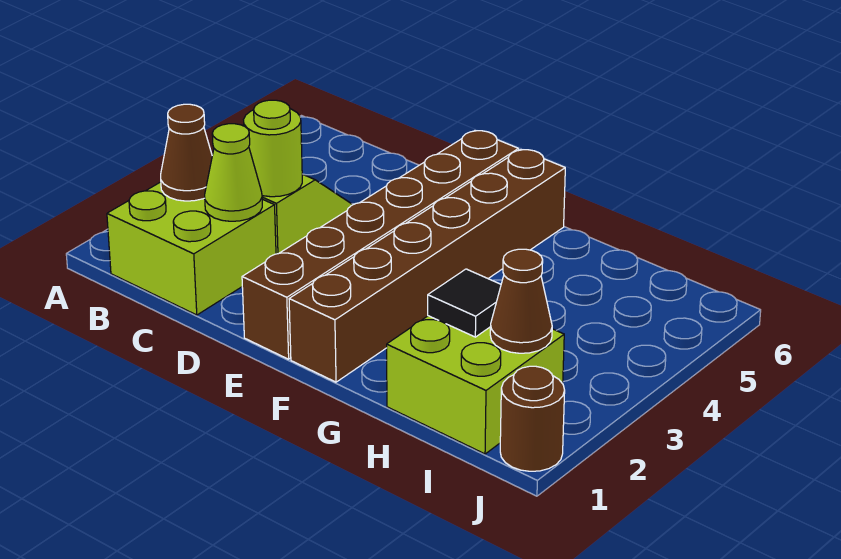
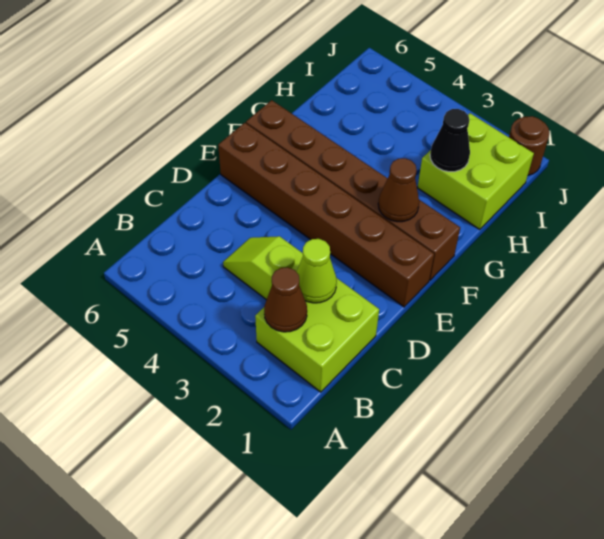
lime 1x1 round brick [244,100,302,197] -> none
black 1x1 tile [428,269,501,337] -> black 1x1 cone [430,109,470,172]
brown 1x1 cone [490,249,552,353] -> brown 1x1 cone moved to [378,158,419,222]

